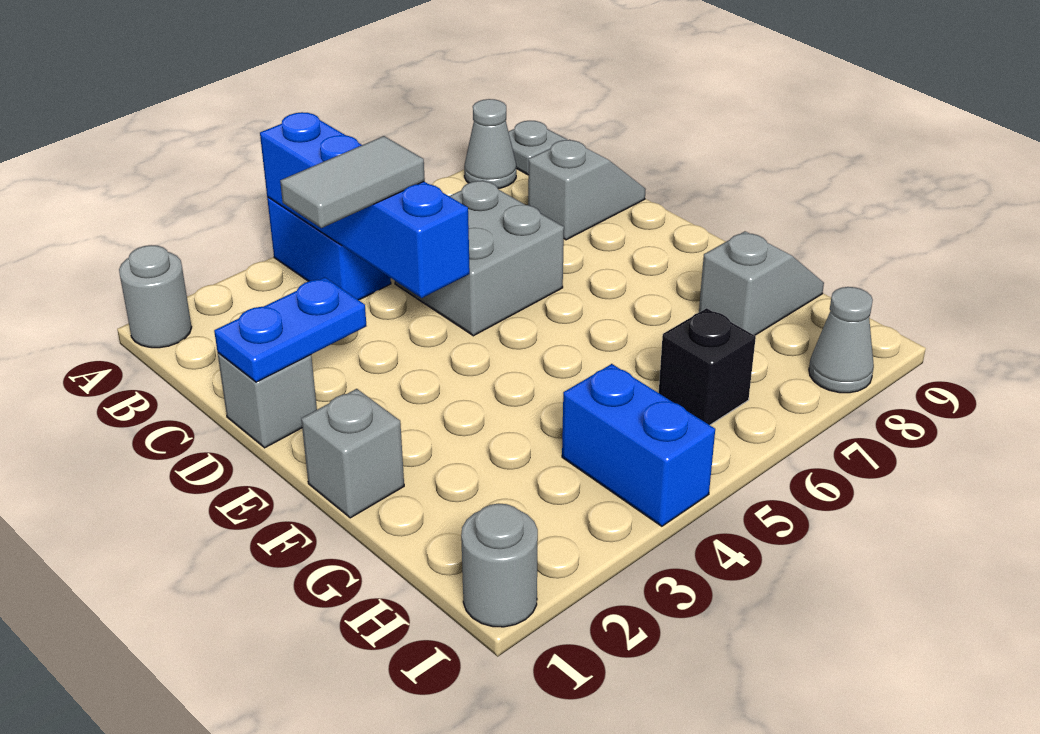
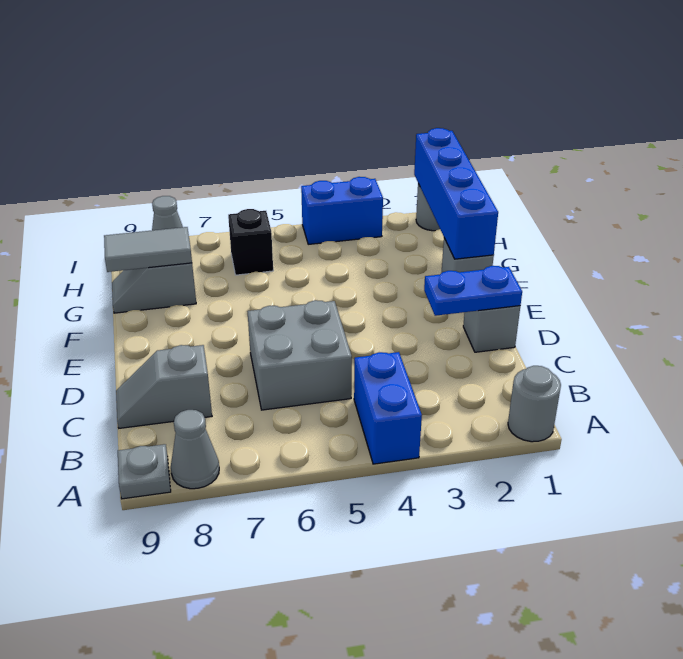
blue 1x4 brick [260,112,470,298] -> blue 1x4 brick moved to [414,128,498,259]
grey 1x2 tile [280,136,425,228] -> grey 1x2 tile moved to [104,227,192,272]
blue 1x2 brick [562,364,715,526] -> blue 1x2 brick turned to [301,177,383,244]

